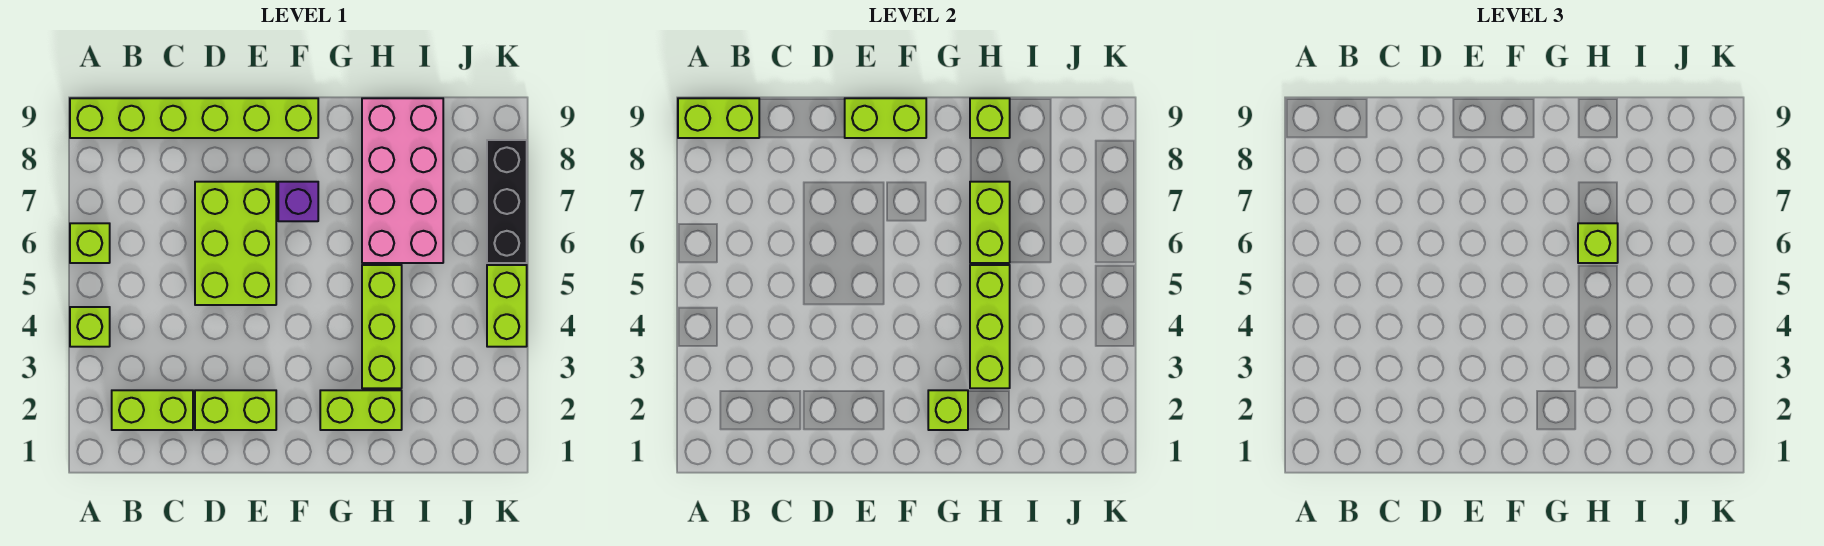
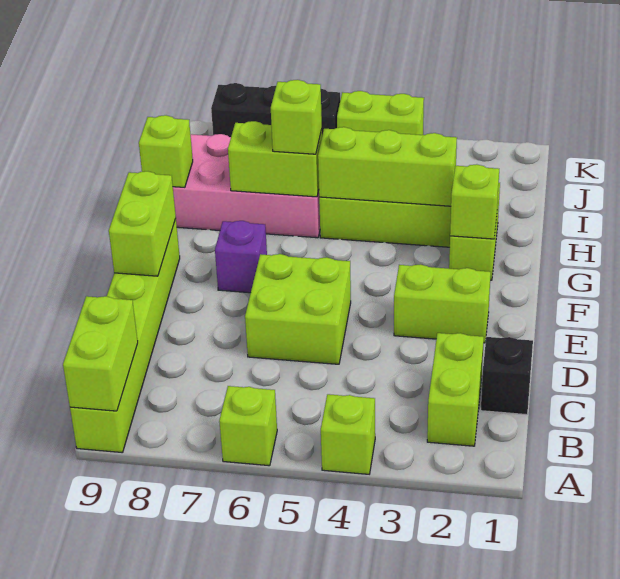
none -> black 1x1 brick [481,337,533,415]
lime 1x2 brick [195,390,276,430] -> lime 1x2 brick turned to [394,264,491,343]
lime 2x3 brick [195,182,276,305] -> lime 2x2 brick [245,254,351,364]

